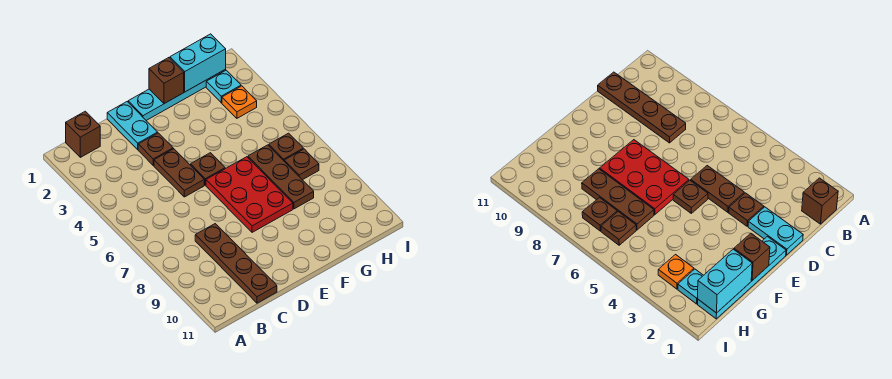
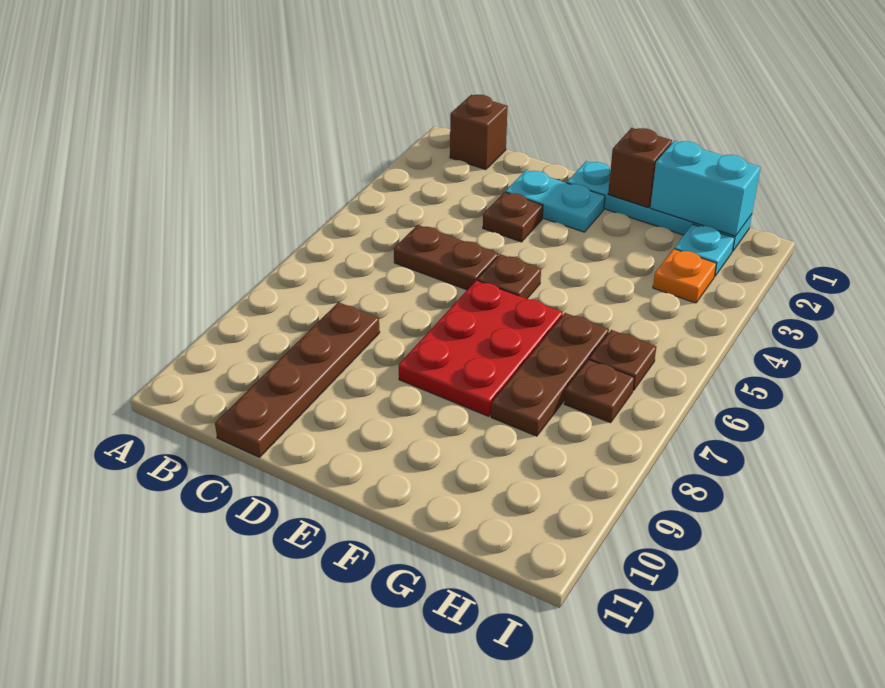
cyan 1x2 plate [107,102,158,150] -> cyan 1x2 plate turned to [506,170,605,232]
brown 1x2 plate [154,149,204,197] -> brown 1x2 plate turned to [394,225,498,290]

